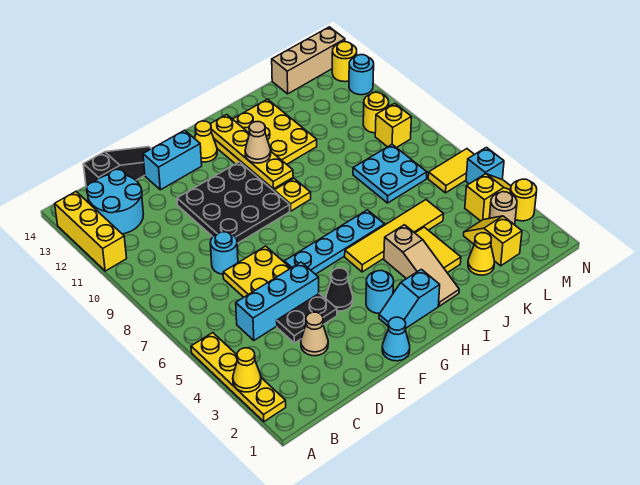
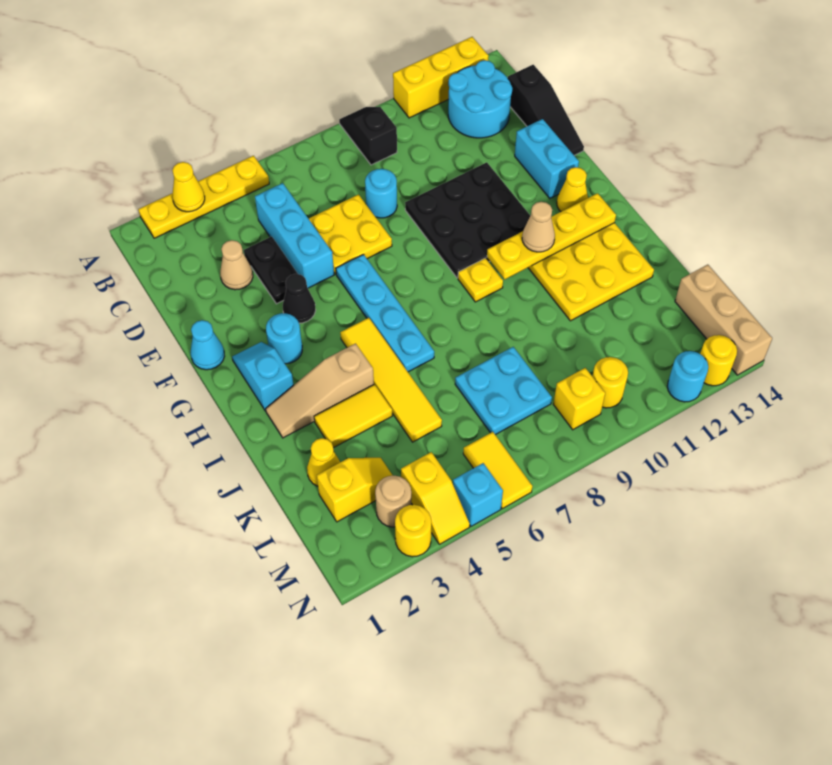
none -> black 1x2 slope [339,107,397,165]

